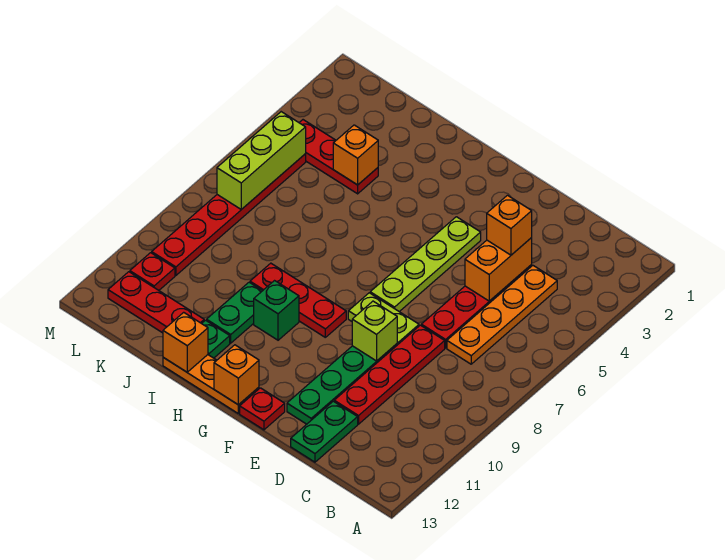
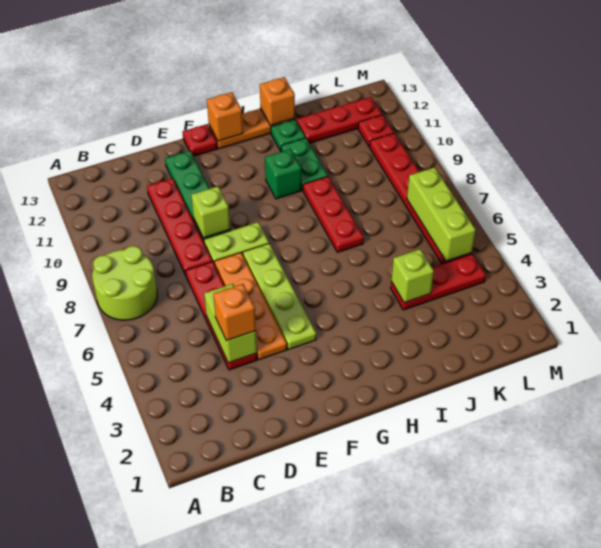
none -> lime 2x2 round brick [92,246,157,320]
orange 1x4 plate [447,266,557,364] -> orange 1x4 plate moved to [214,253,287,360]
orange 1x2 brick [465,238,532,301] -> lime 1x2 brick [204,284,257,363]
green 1x2 plate [291,401,358,462] -> none
red 1x3 plate [250,263,346,337] -> red 1x3 plate turned to [303,177,364,252]
orange 1x1 brick [333,125,378,185] -> lime 1x1 brick [391,249,434,303]

